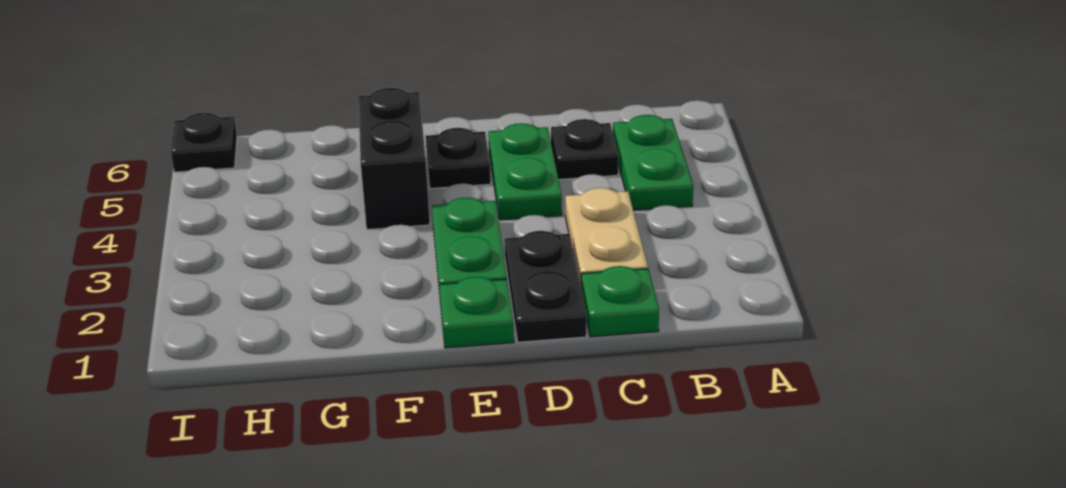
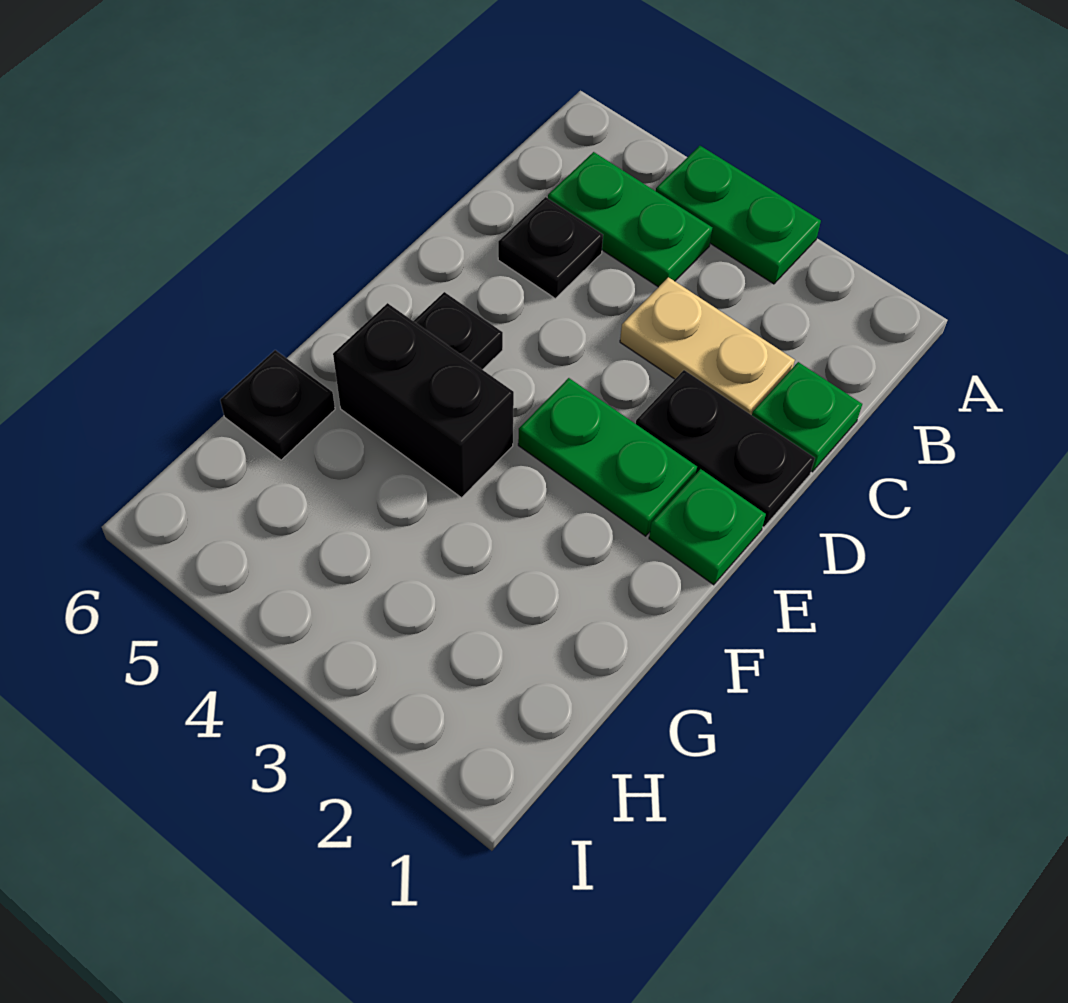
green 1x2 plate [488,123,562,220] -> green 1x2 plate moved to [656,146,821,284]
black 1x1 plate [171,113,237,172] -> black 1x1 plate moved to [220,350,335,460]

